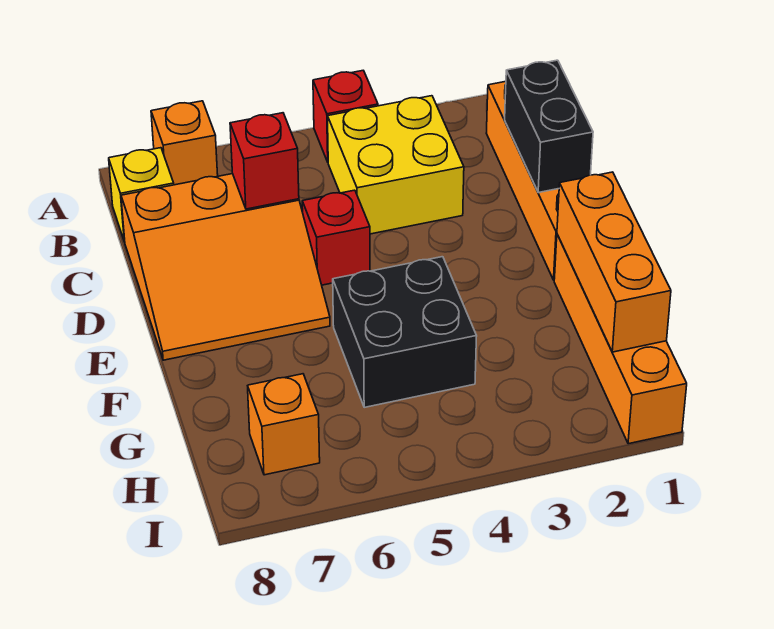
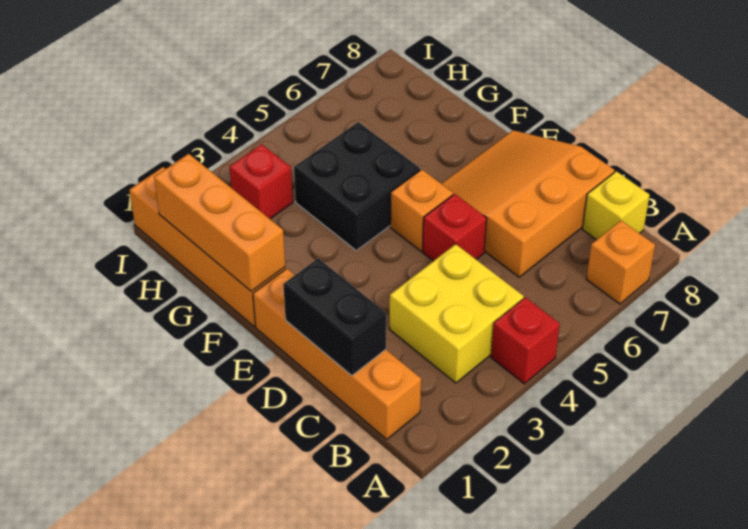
red 1x1 brick [230,113,299,209] -> red 1x1 brick moved to [230,144,293,219]
orange 1x1 brick [248,374,320,475] -> orange 1x1 brick moved to [390,170,453,251]

